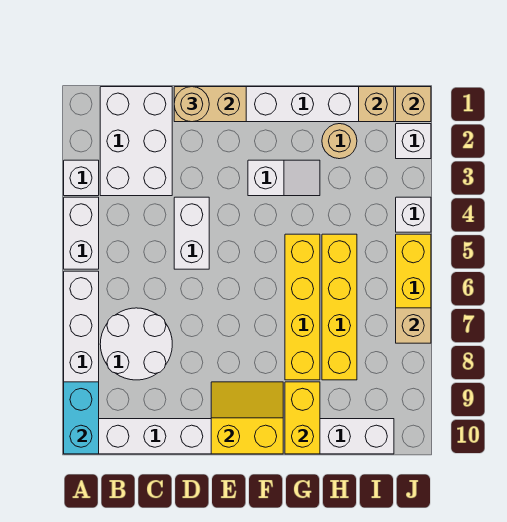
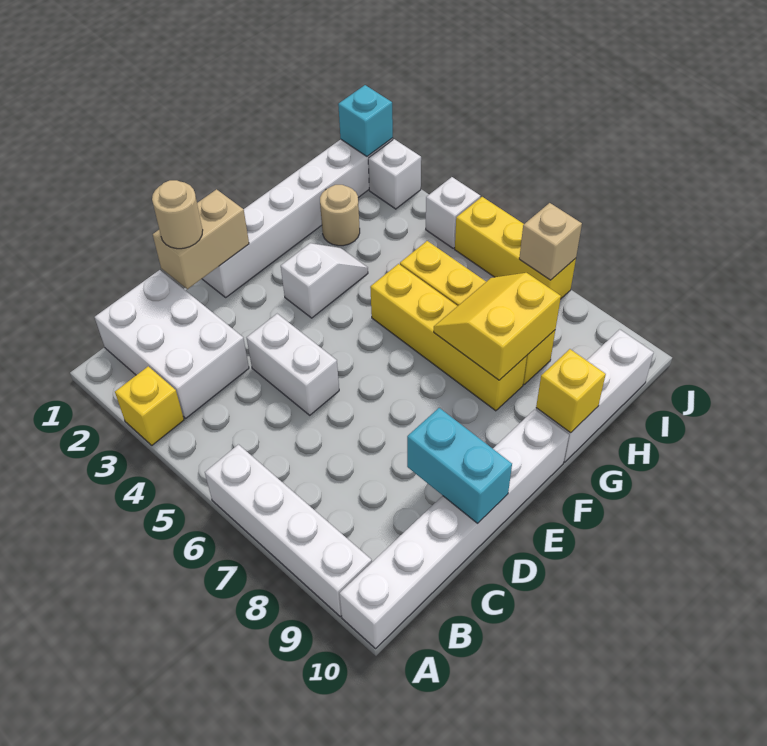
white 1x1 brick [64,160,99,196] -> yellow 1x1 brick [115,366,184,445]
white 1x2 brick [64,197,99,269] -> none
cyan 1x2 brick [64,382,99,454] -> cyan 1x2 brick moved to [407,408,512,523]
white 2x2 round brick [100,308,172,380] -> none
yellow 2x2 slope [211,382,283,454] -> yellow 2x2 slope moved to [434,273,561,380]
yellow 1x2 brick [285,382,320,454] -> yellow 1x1 brick [536,349,606,433]
tan 1x1 brick [359,87,394,122] -> none
tan 1x1 brick [396,87,431,122] -> cyan 1x1 brick [338,85,393,156]

